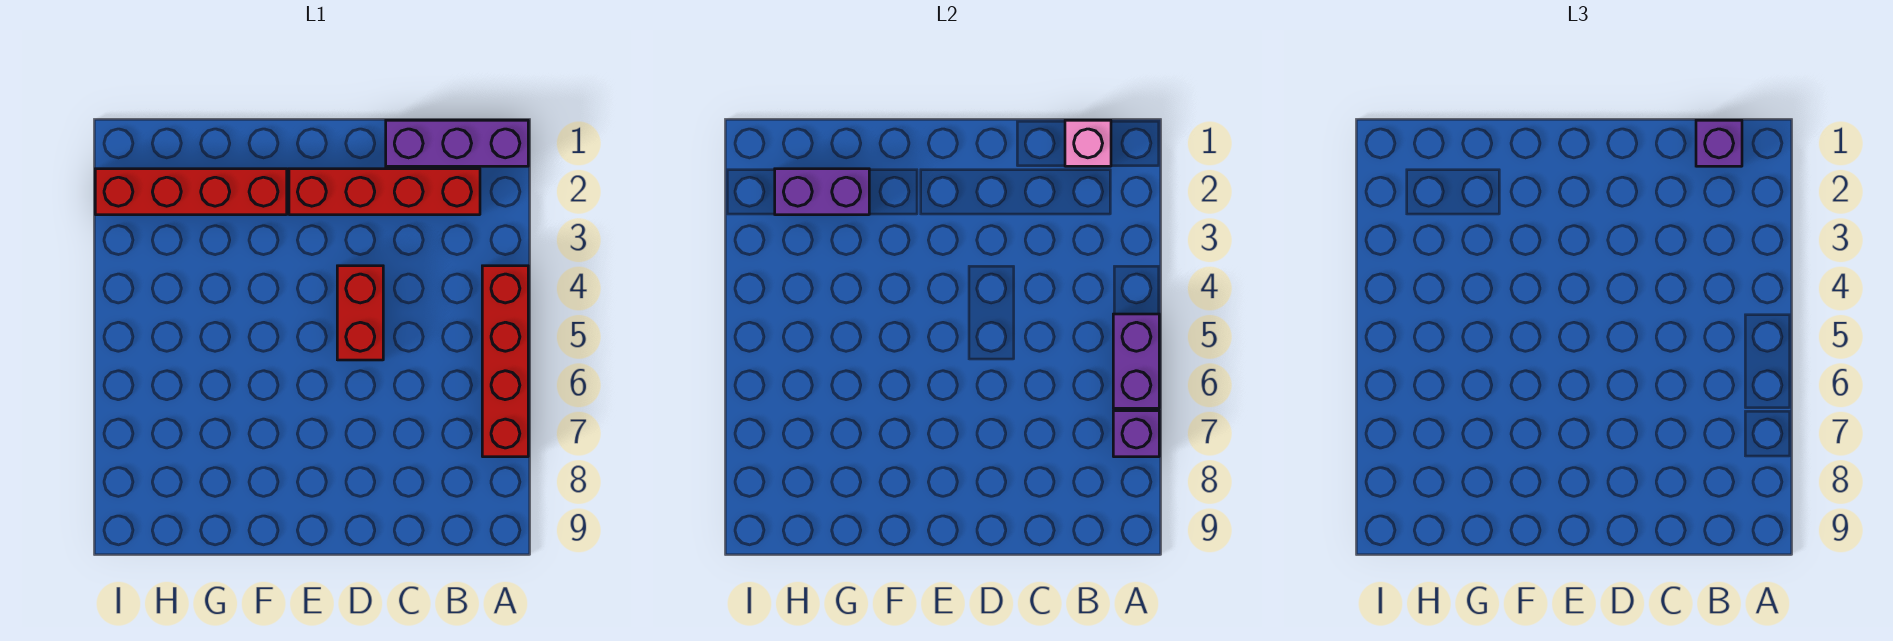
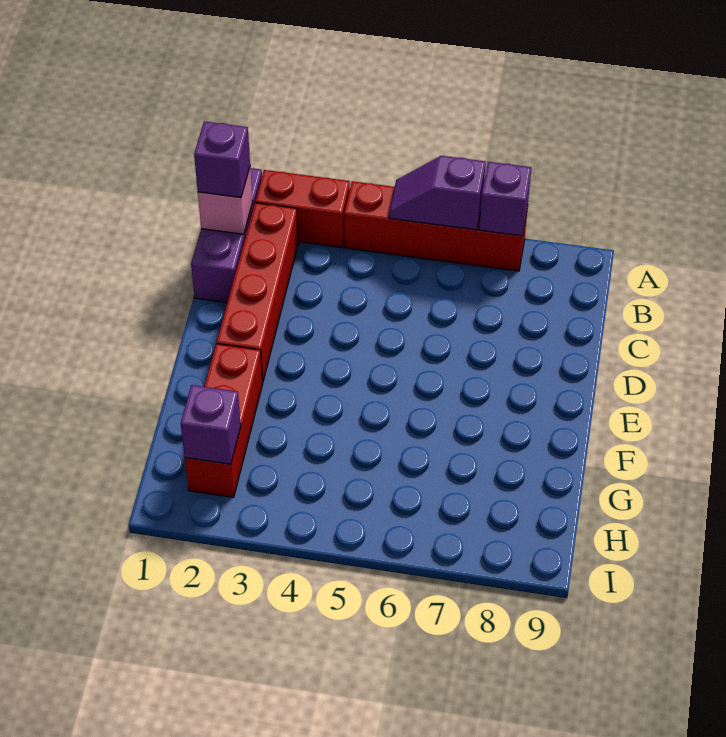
purple 1x2 brick [1113,314,1159,408] -> purple 1x2 slope [389,156,486,230]
red 1x2 brick [337,266,383,360] -> red 1x2 brick moved to [255,170,350,248]
red 1x4 brick [95,169,287,215] -> red 1x3 brick [185,344,263,497]
purple 1x2 brick [775,169,869,215] -> purple 1x1 brick [181,385,241,464]

